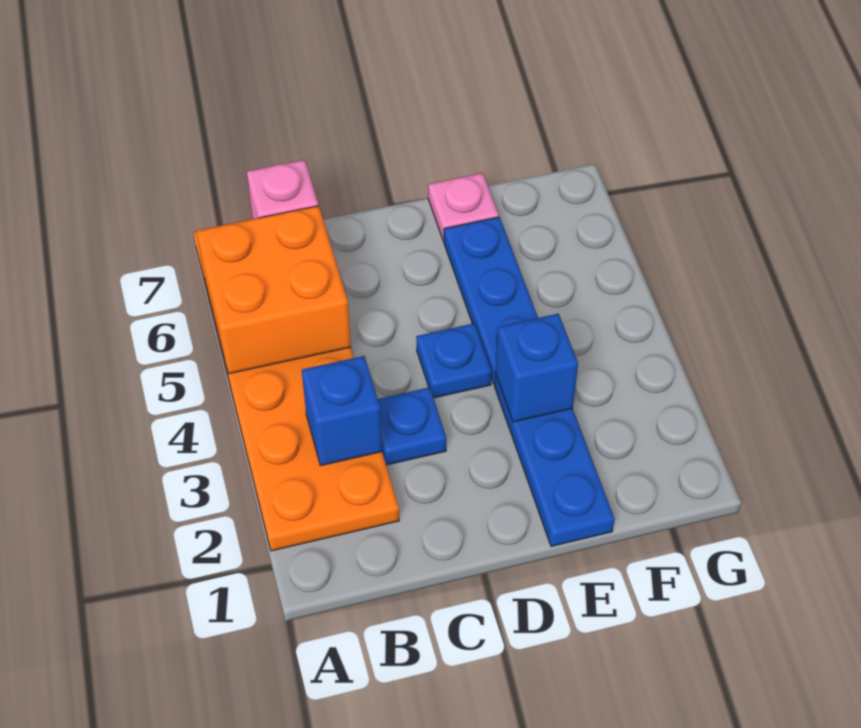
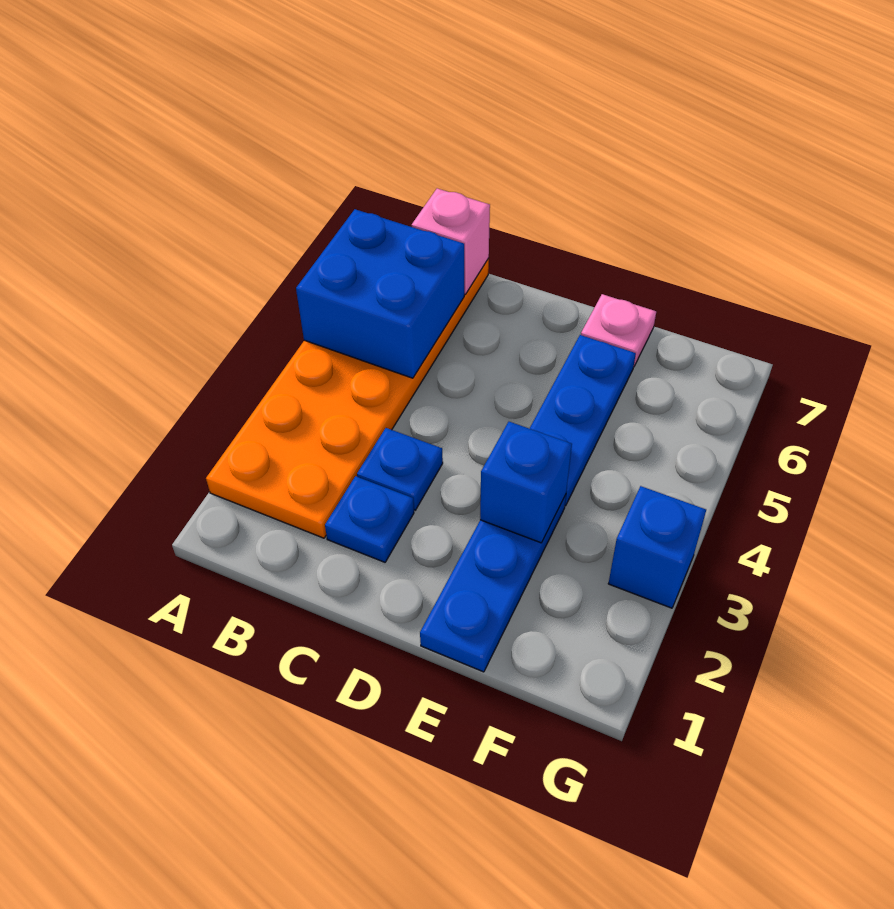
orange 2x2 brick [197,206,351,374] -> blue 2x2 brick [296,209,464,378]
blue 1x1 brick [302,356,382,466] -> blue 1x1 brick moved to [608,486,706,608]
blue 1x1 plate [416,323,492,398] -> blue 1x1 plate moved to [325,476,414,562]

